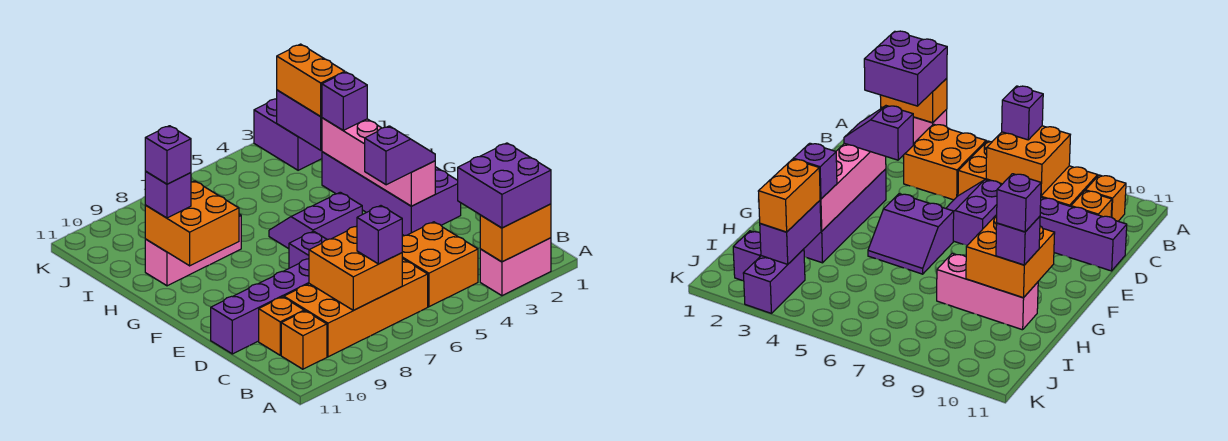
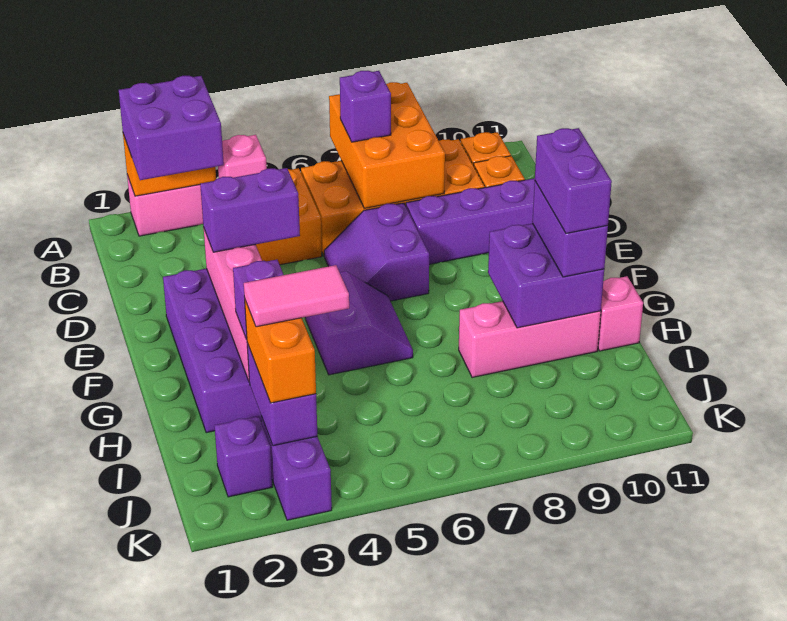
none -> pink 1x1 brick [218,135,267,178]
orange 2x2 brick [309,226,402,310] -> orange 2x3 brick [329,82,445,208]
purple 1x2 slope [365,126,435,185] -> purple 1x2 brick [200,168,300,252]
purple 2x2 slope [269,192,362,249] -> purple 2x2 slope turned to [305,271,413,375]
orange 2x2 brick [145,181,239,266] -> purple 2x2 brick [488,223,604,328]
purple 1x1 brick [145,172,191,218] -> purple 1x2 brick [532,181,608,277]
purple 1x1 brick [145,126,191,184] -> purple 1x2 brick [535,128,612,233]
none -> pink 1x1 brick [598,276,643,351]
none -> pink 1x2 tile [244,265,349,327]

